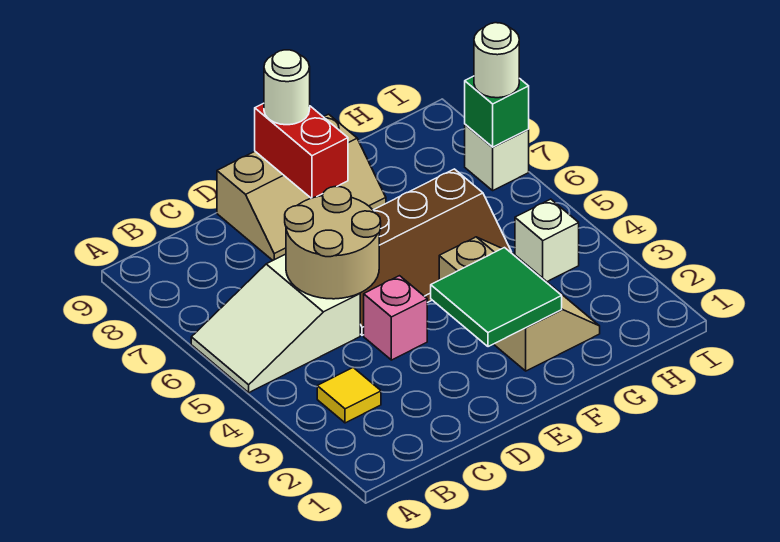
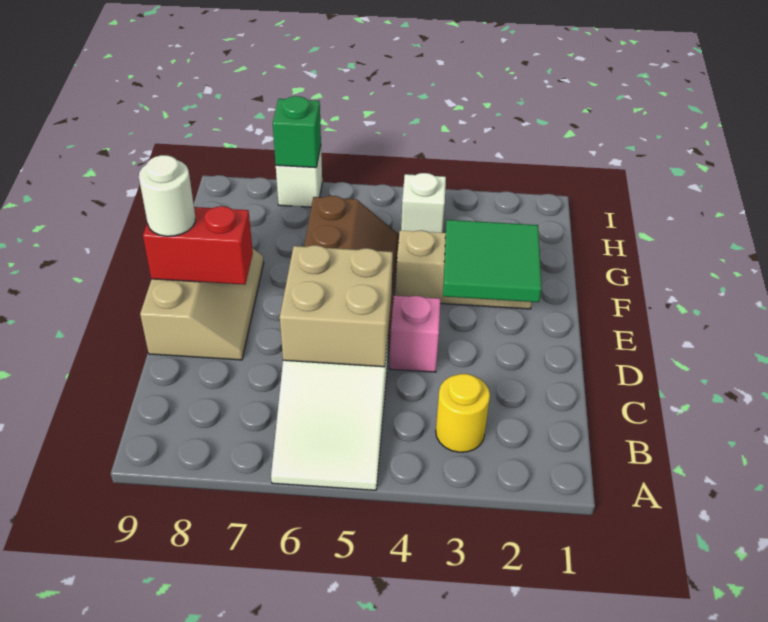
yellow 1x1 tile [317,368,381,423] -> yellow 1x1 round brick [436,374,490,452]
tan 2x2 round brick [285,186,381,299] -> tan 2x2 brick [280,245,393,367]
white 1x1 round brick [474,23,519,98] -> none

